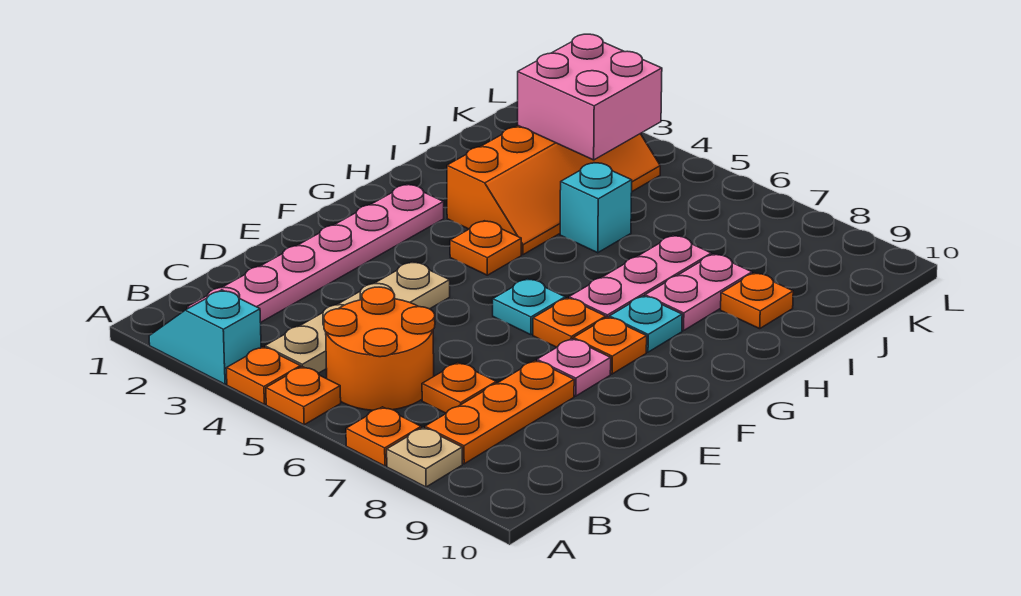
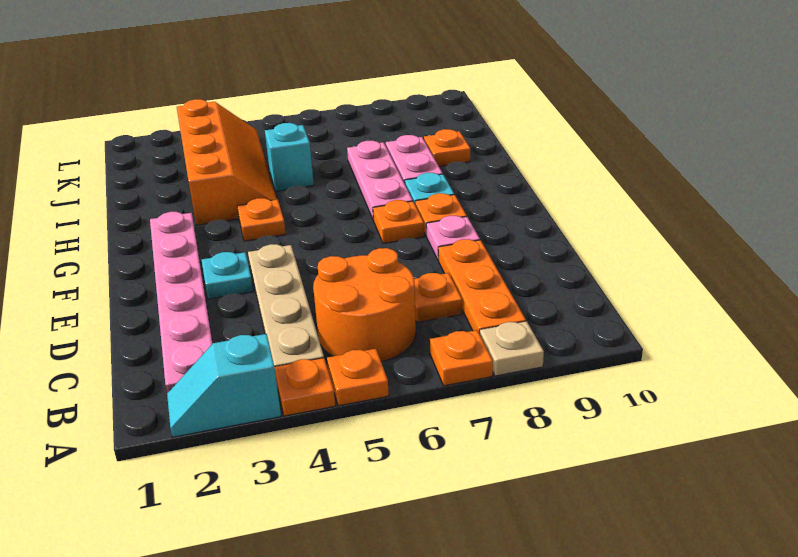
cyan 1x1 plate [493,279,565,335] -> cyan 1x1 plate moved to [202,252,253,299]
pink 2x2 brick [518,34,662,160] -> none

